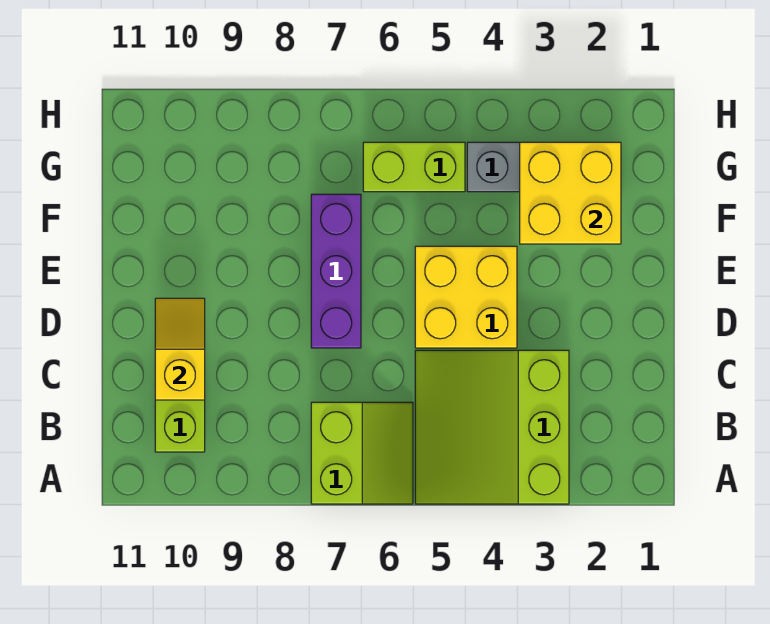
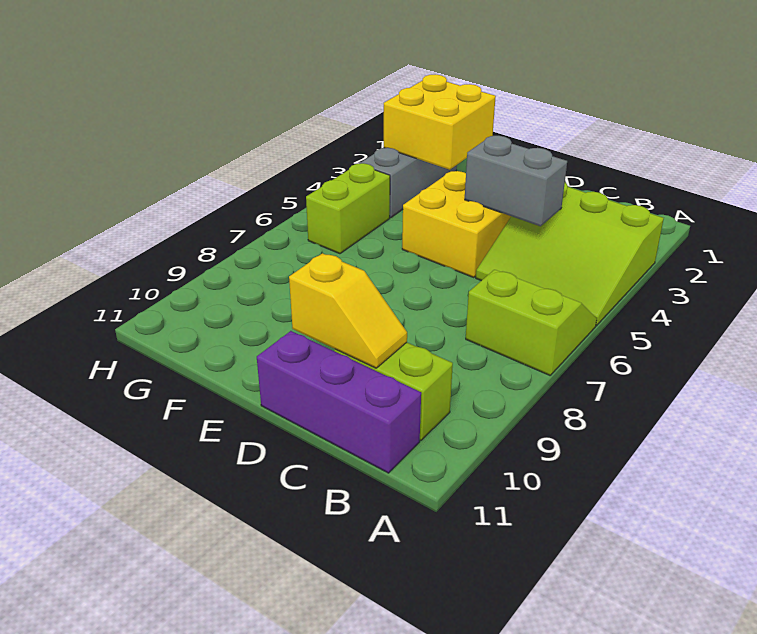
none -> grey 1x2 brick [465,136,567,226]
yellow 1x2 slope [155,298,205,400] -> yellow 1x2 slope turned to [289,253,407,368]
purple 1x3 brick [311,194,361,348] -> purple 1x3 brick moved to [257,331,421,473]

